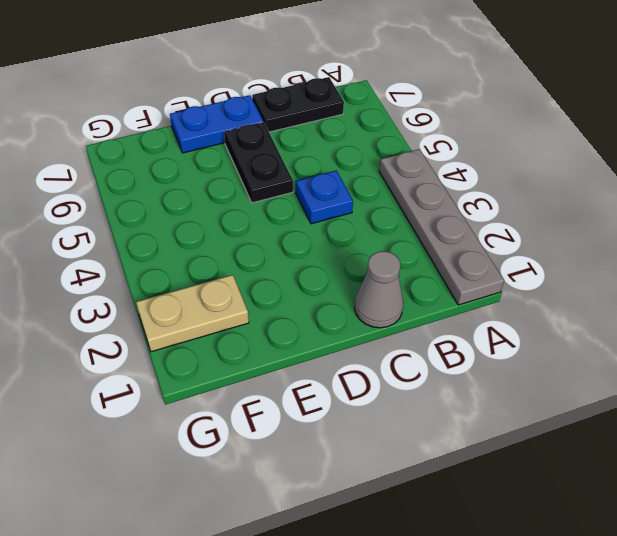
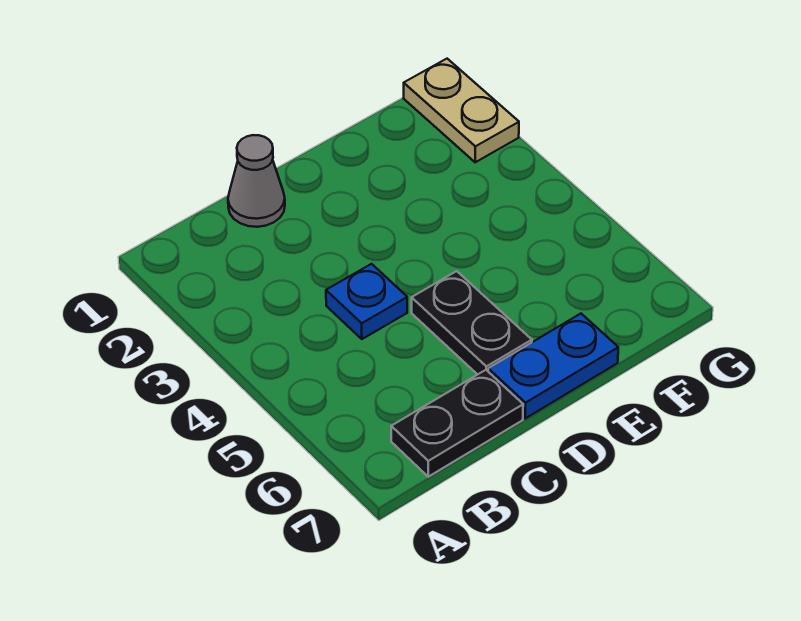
grey 1x4 plate [379,149,504,305] -> none
tan 1x2 plate [136,275,249,352] -> tan 1x2 plate turned to [404,59,519,162]

